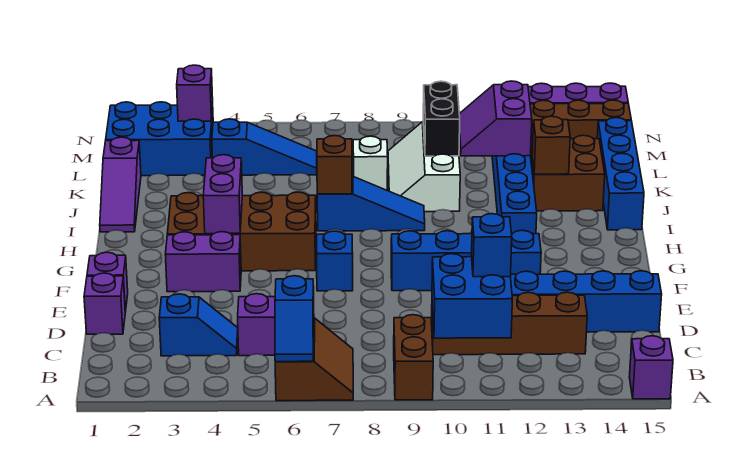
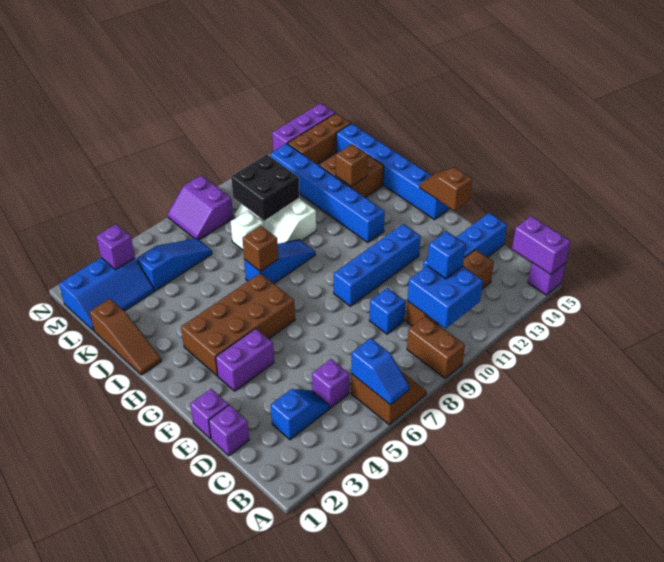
blue 1x1 brick [317,231,353,291] -> blue 1x1 brick moved to [369,288,406,334]
none -> brown 1x2 slope [420,167,472,211]
purple 1x2 brick [203,155,242,234] -> purple 1x2 brick moved to [512,216,571,275]
purple 1x3 slope [100,137,141,232] -> brown 1x3 slope [90,299,161,375]
blue 1x4 brick [597,118,644,230] -> blue 1x6 brick [336,123,450,220]
black 1x2 brick [423,81,460,156] -> black 2x2 brick [231,154,299,221]
purple 2x2 slope [459,81,532,156] -> purple 2x2 slope moved to [168,175,233,240]
blue 2x3 brick [106,102,213,176] -> blue 2x3 slope [59,258,154,331]

